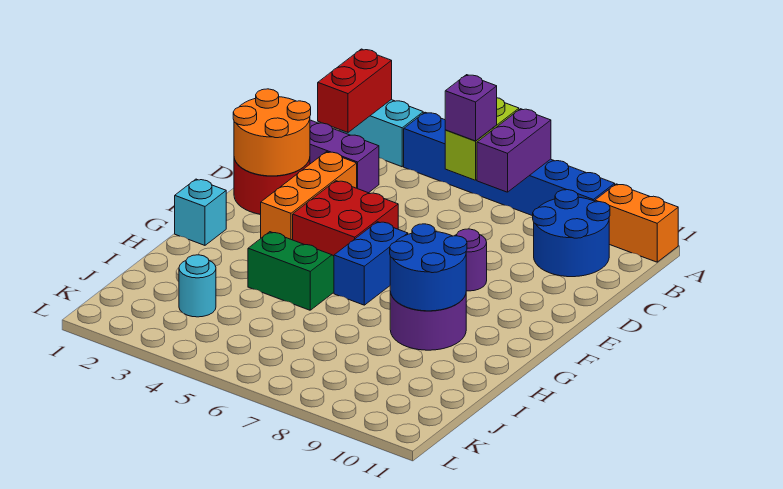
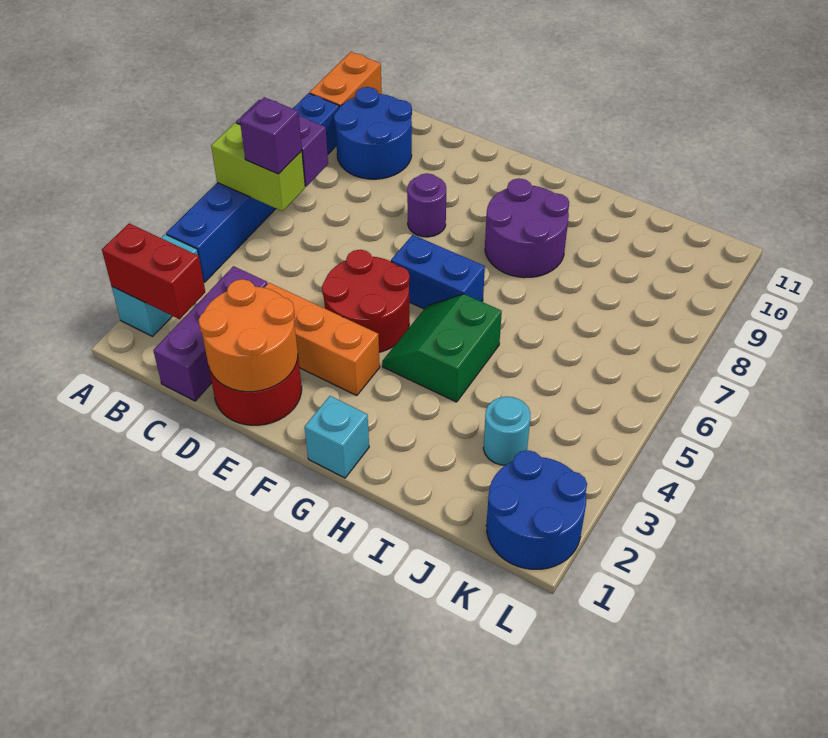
red 2x2 brick [293,181,398,256] -> red 2x2 round brick [322,250,410,352]
blue 2x2 round brick [390,224,467,311] -> blue 2x2 round brick moved to [486,450,587,569]

